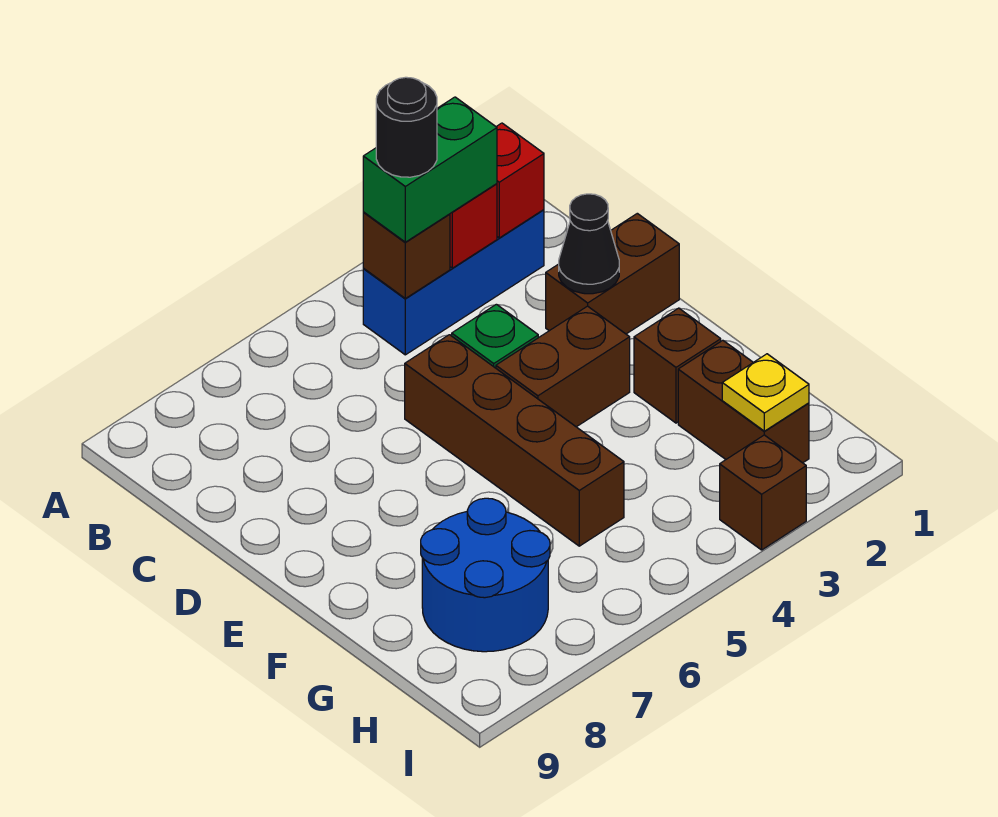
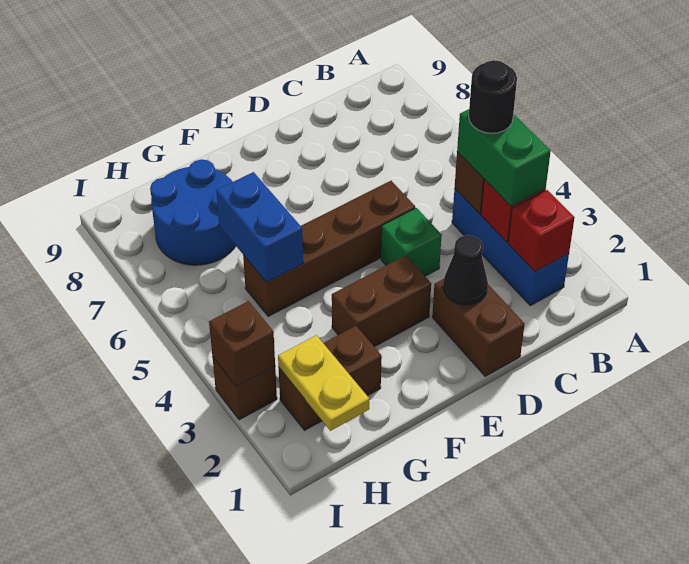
brown 1x2 brick [496,306,630,427] -> brown 1x2 brick turned to [332,255,431,347]
brown 1x1 brick [634,308,721,423] -> brown 1x1 brick moved to [209,301,275,387]
none -> blue 1x2 brick [216,172,303,282]
yellow 1x1 plate [722,354,809,431] -> yellow 1x2 plate [278,335,369,431]

